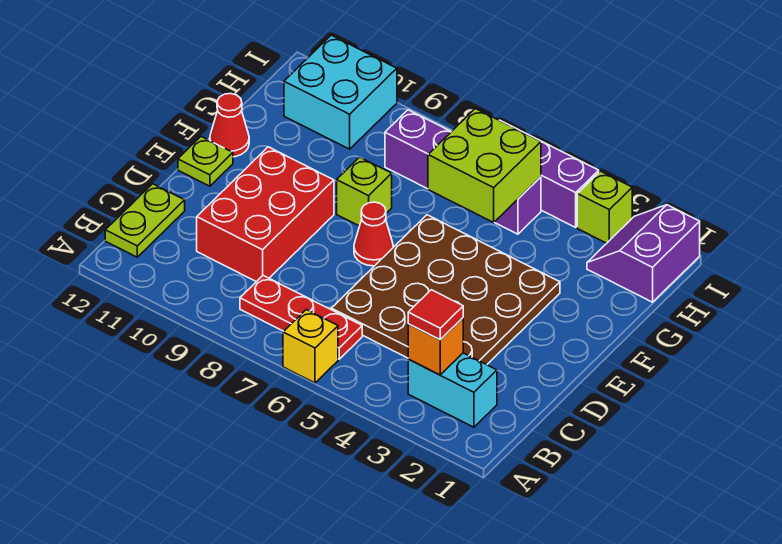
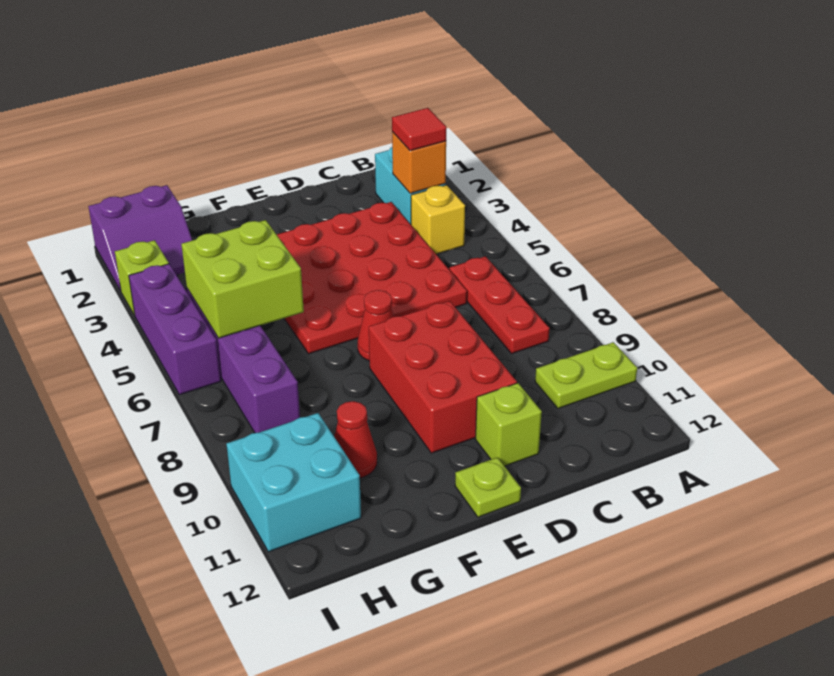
yellow 1x1 brick [283,310,338,383] -> yellow 1x1 brick moved to [411,185,465,254]
lime 1x2 plate [105,184,185,257] -> lime 1x2 plate moved to [535,342,637,408]
brown 4x4 plate [331,215,560,365] -> red 4x4 plate [277,202,467,354]
red 2x3 brick [197,147,334,282] -> red 2x3 brick turned to [369,301,517,453]
lime 1x1 brick [337,157,392,226] -> lime 1x1 brick moved to [475,383,542,466]
red 1x1 cone [210,94,249,157] -> red 1x1 cone moved to [334,401,377,478]

